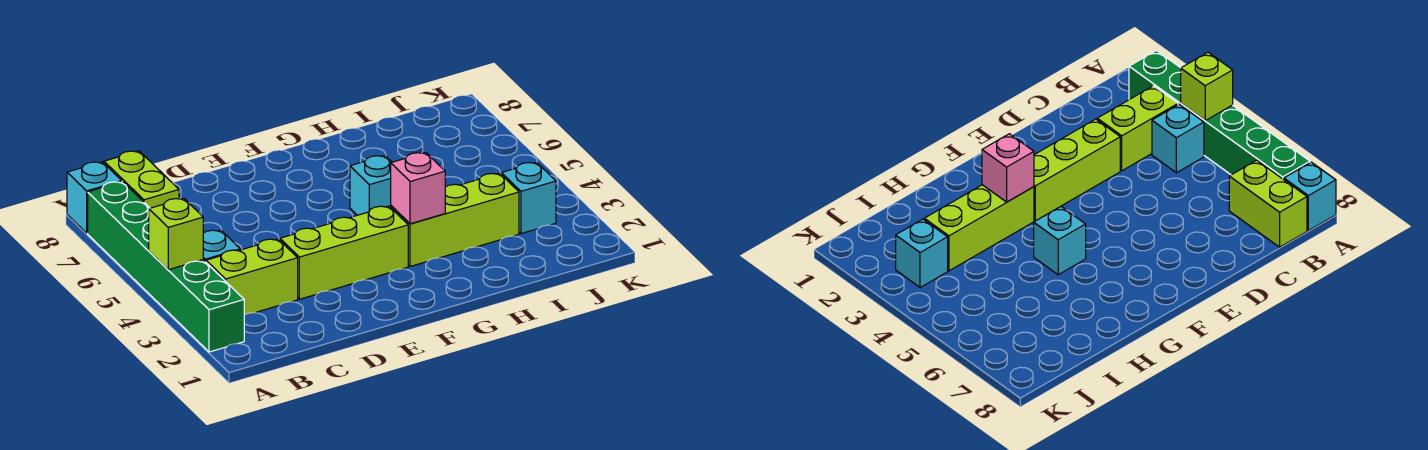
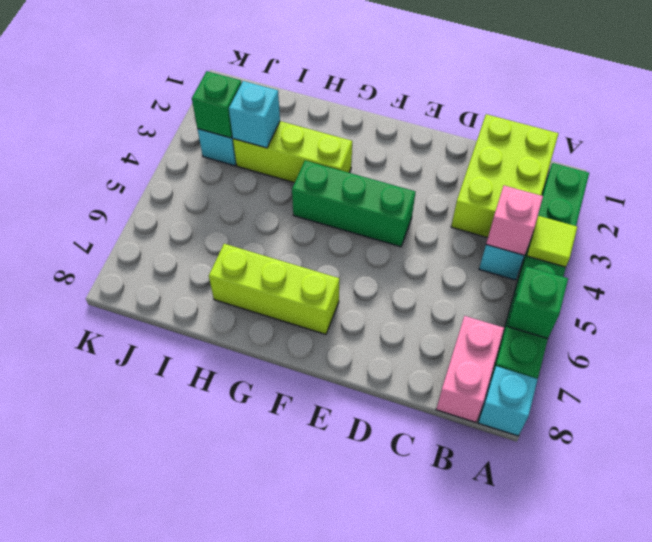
lime 1x1 brick [149,198,203,270] -> lime 1x1 tile [527,216,577,267]
none -> green 1x1 brick [507,266,568,338]
lime 1x2 brick [206,239,298,315] -> lime 2x3 brick [451,114,559,238]
lime 1x2 brick [104,151,179,208] -> pink 1x2 brick [436,316,504,422]
lime 1x3 brick [280,206,408,299] -> lime 1x3 brick moved to [209,244,339,334]
none -> green 1x3 brick [292,161,415,247]
pink 1x1 brick [391,152,445,224] -> pink 1x1 brick moved to [486,186,543,255]
cyan 1x1 brick [350,156,392,215] -> cyan 1x1 brick moved to [229,81,280,148]
none -> green 1x1 brick [192,71,242,138]

